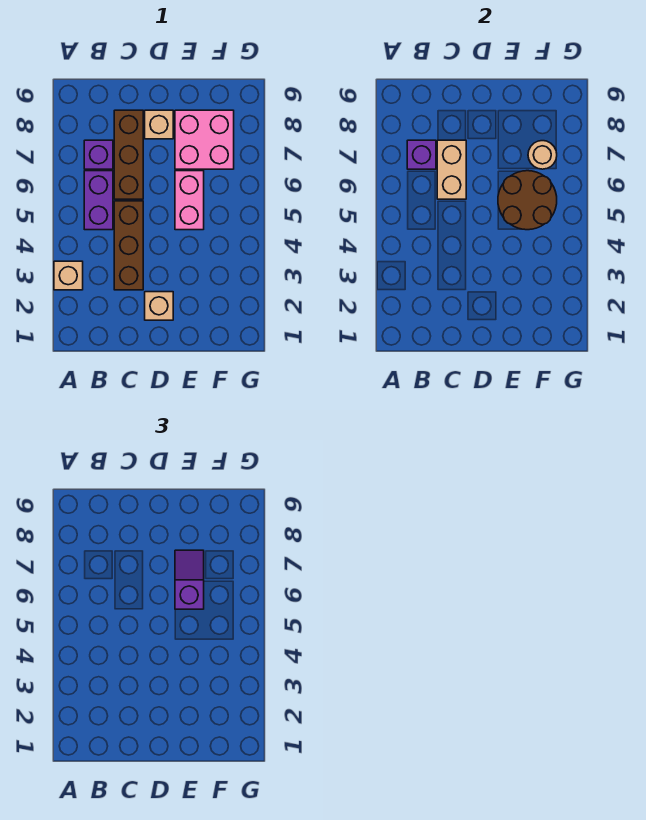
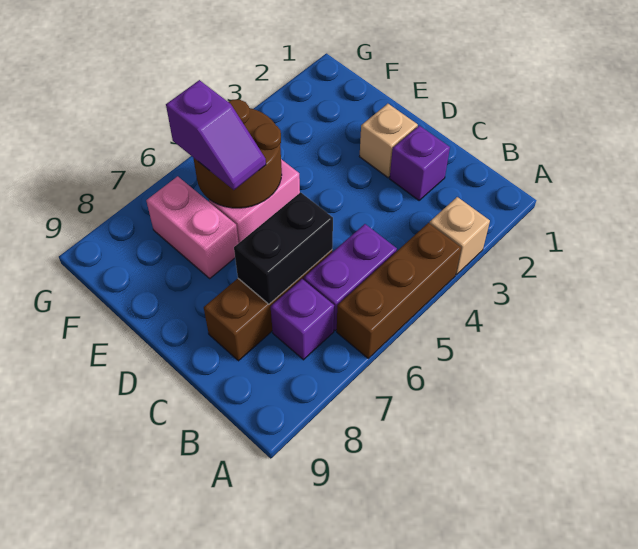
purple 1x1 brick [407,140,436,169] -> purple 1x1 brick moved to [390,126,450,200]
brown 1x3 brick [114,201,143,290] -> brown 1x3 brick moved to [337,223,461,358]
tan 1x2 brick [437,140,466,199] -> black 1x2 brick [234,192,333,304]
tan 1x1 brick [145,110,173,139] -> none
purple 1x2 slope [175,550,204,609] -> purple 1x2 slope turned to [166,80,266,190]
pink 2x2 brick [175,110,234,169] -> pink 1x2 brick [146,176,239,278]
tan 1x1 round brick [528,141,557,169] -> none

